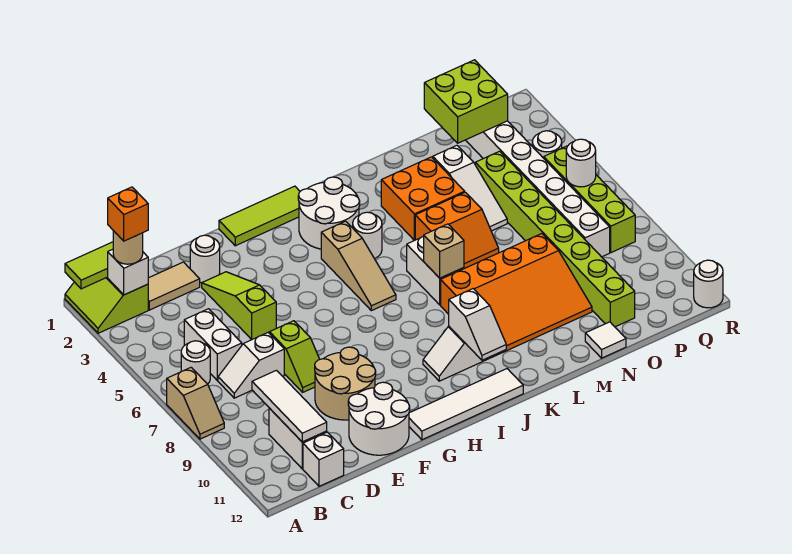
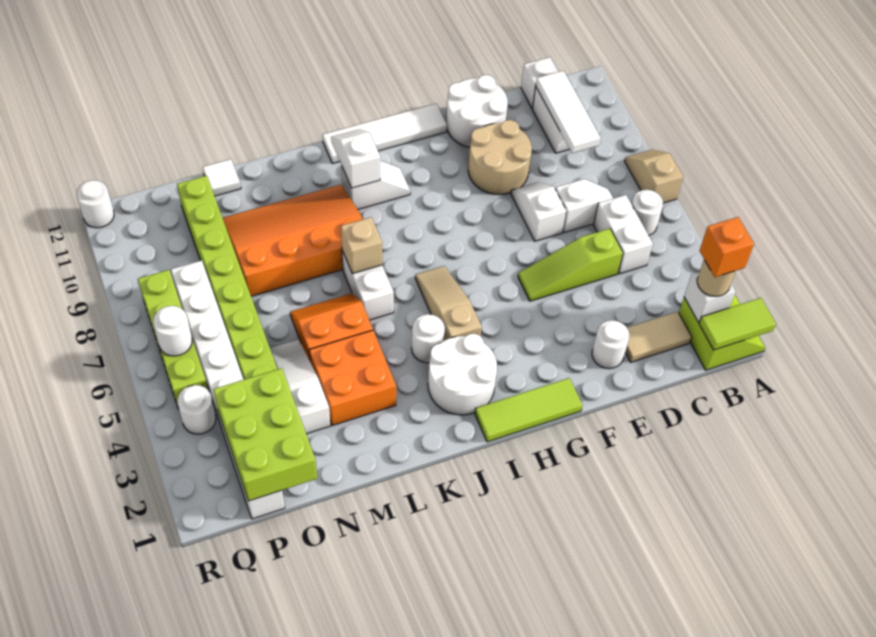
lime 1x3 slope [202,272,276,340] -> lime 1x3 slope turned to [518,229,623,301]
lime 1x2 slope [269,321,320,392] -> white 1x2 slope [511,182,566,241]
lime 2x2 brick [424,60,508,143] -> lime 2x3 brick [213,368,317,501]

